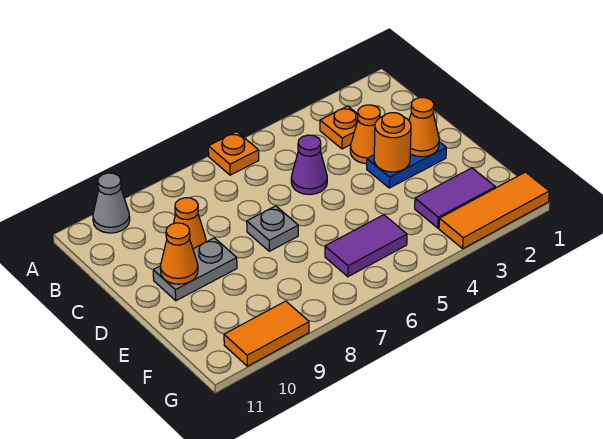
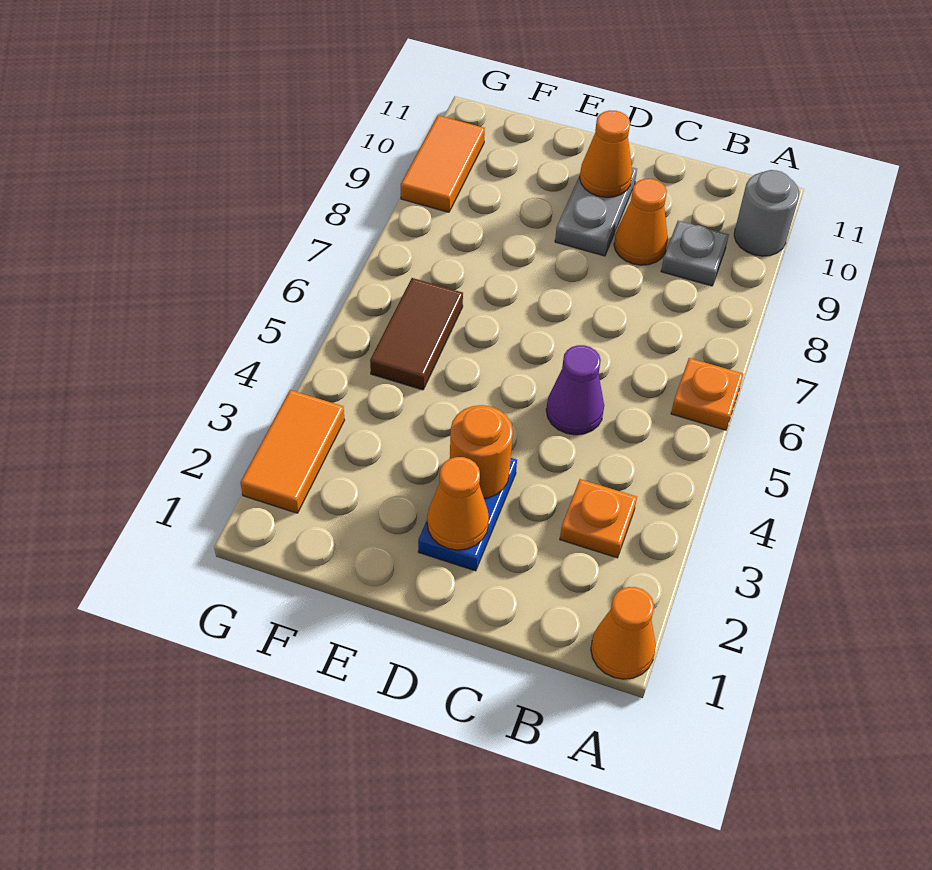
grey 1x1 cone [93,173,130,233] -> grey 1x1 round brick [734,170,799,256]
orange 1x1 cone [350,105,380,164] -> orange 1x1 cone moved to [591,587,656,679]
grey 1x1 plate [247,206,298,251] -> grey 1x1 plate moved to [661,221,729,286]
purple 1x2 tile [415,168,495,228] -> none
purple 1x2 tile [325,215,407,277] -> brown 1x2 tile [370,278,463,390]
orange 1x3 tile [439,172,549,248] -> orange 1x2 tile [240,390,344,513]

